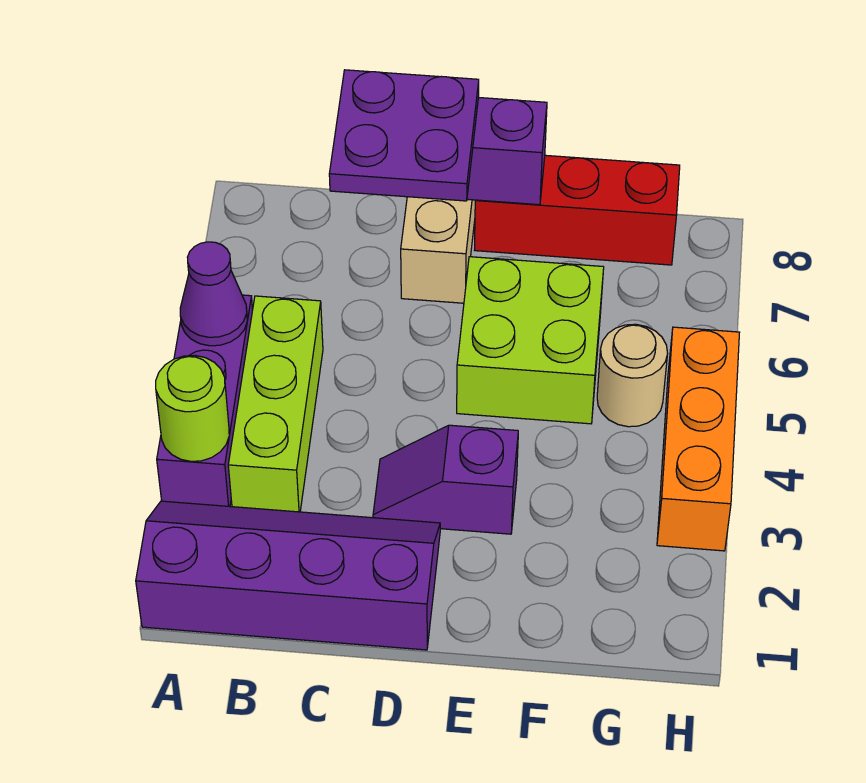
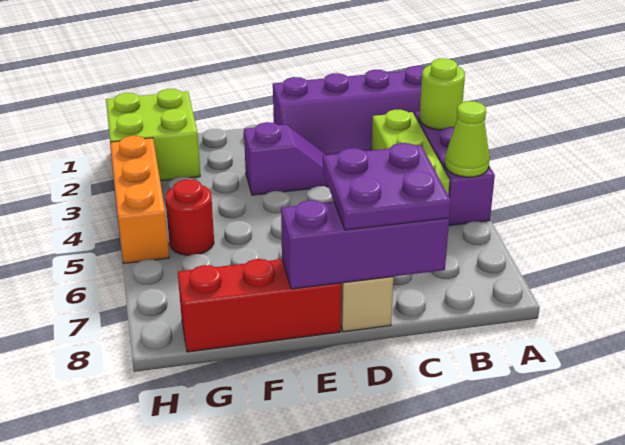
purple 1x1 cone [180,242,247,346] -> lime 1x1 cone [444,101,490,177]
lime 2x2 brick [457,257,604,424] -> lime 2x2 brick moved to [106,89,200,181]
tan 1x1 round brick [597,324,668,427] -> red 1x1 round brick [165,179,214,255]

